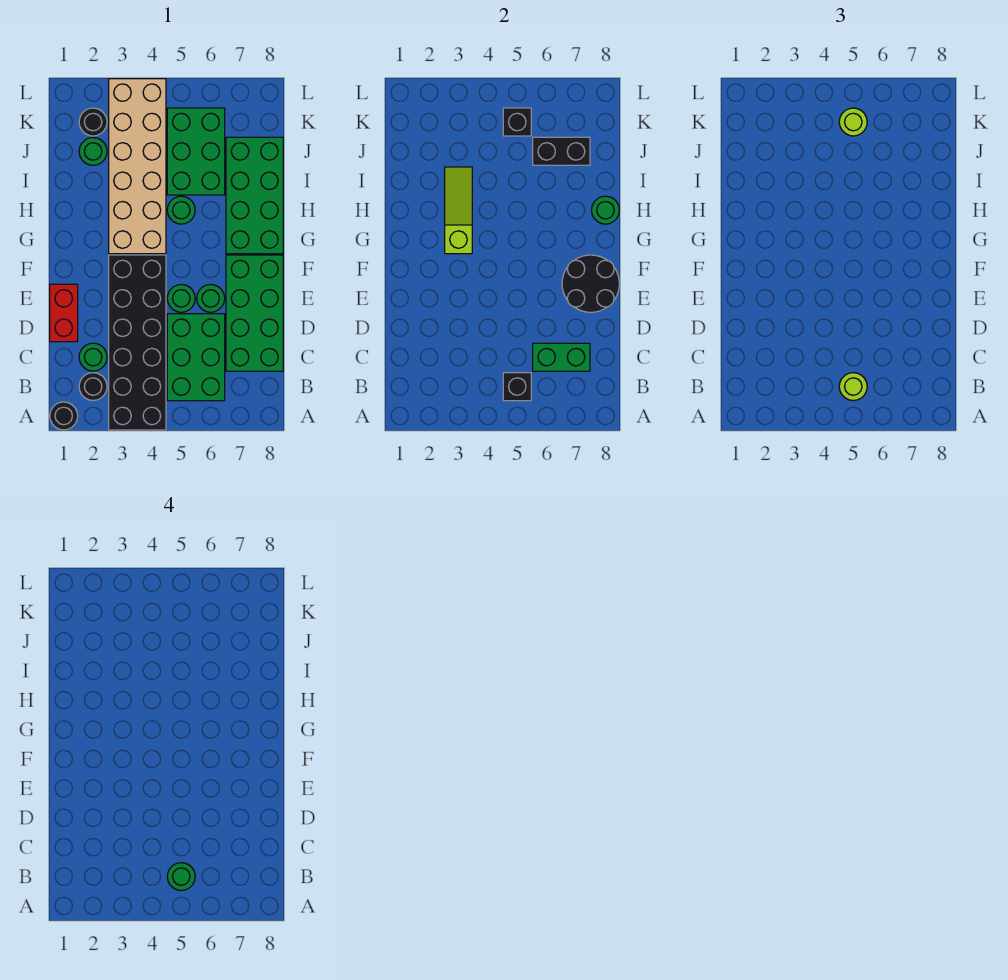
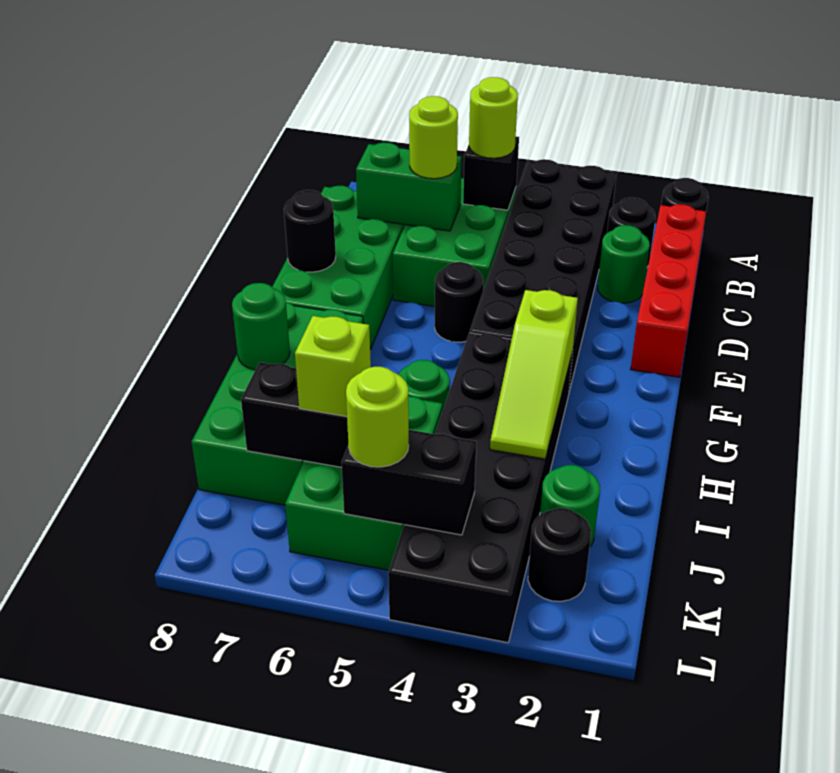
green 1x1 round brick [167,863,195,891] -> none
none -> lime 1x1 round brick [409,96,458,179]
red 1x2 brick [50,284,78,342] -> red 1x4 brick [631,204,706,377]
green 1x1 round brick [167,284,195,312] -> black 1x1 round brick [435,262,484,342]
green 1x1 round brick [197,284,225,312] -> none
black 2x2 round brick [562,255,619,312] -> black 1x1 round brick [284,190,336,272]
tan 2x6 brick [109,79,166,254] -> black 2x6 brick [388,333,573,643]
none -> lime 1x1 brick [295,316,371,417]
black 1x1 brick [503,108,531,136] -> black 1x2 brick [341,430,476,535]

